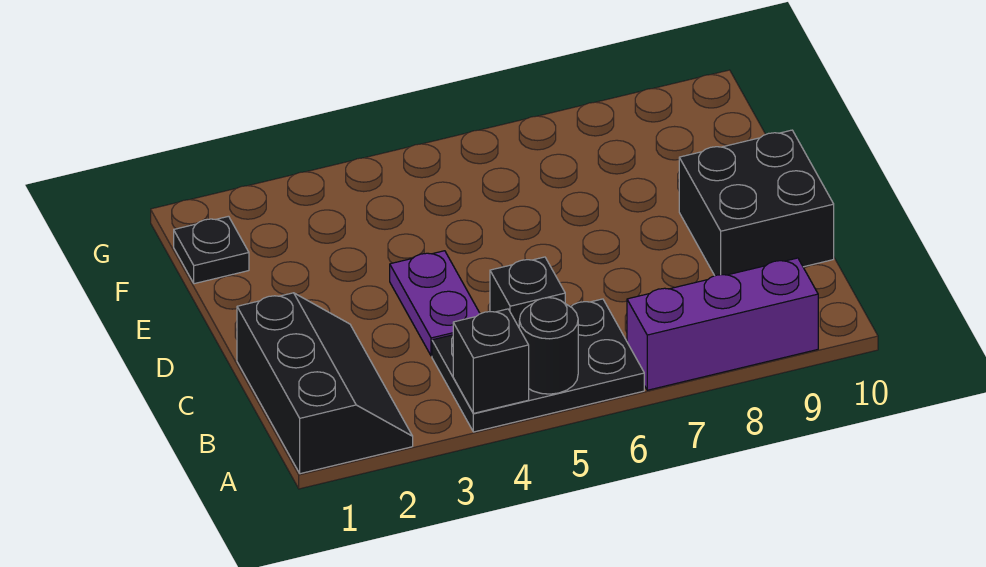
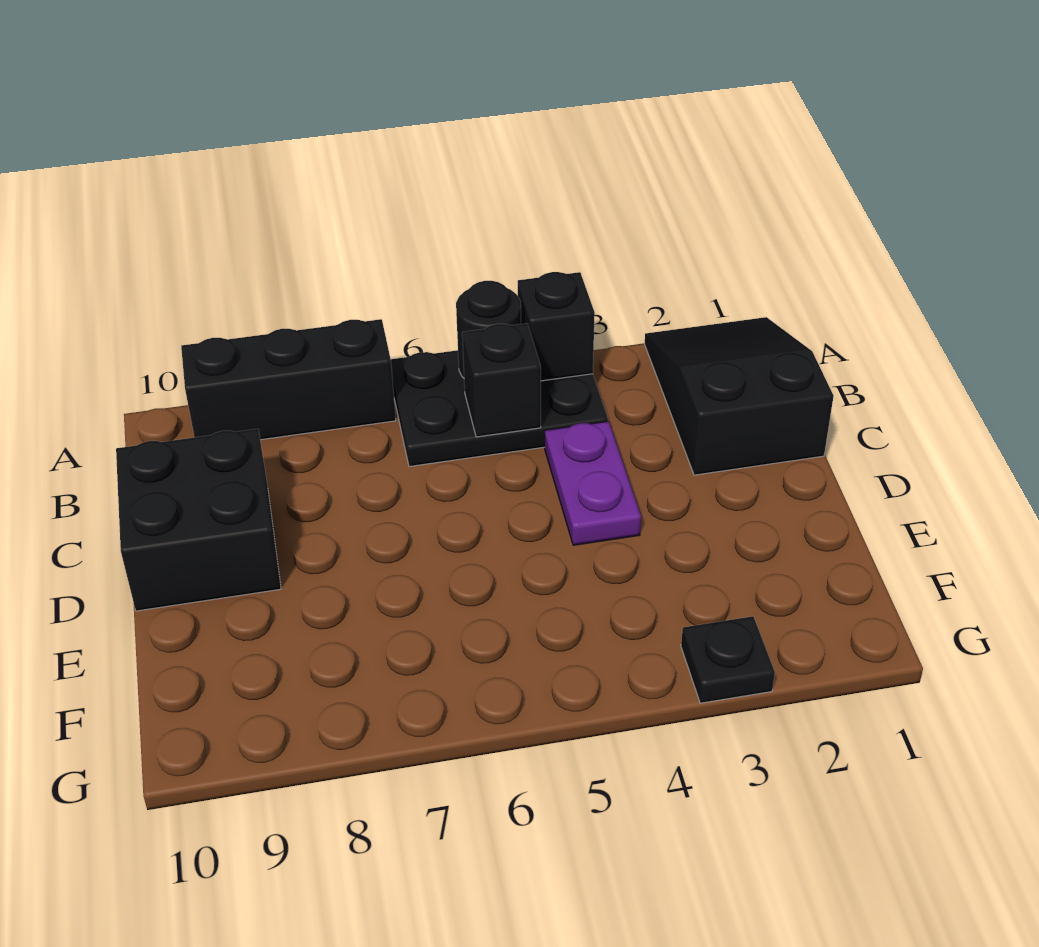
black 2x3 slope [237,293,413,474] -> black 2x3 slope turned to [645,317,834,475]
purple 1x3 brick [627,258,818,390] -> black 1x3 brick [181,319,396,440]
black 1x1 plate [174,216,249,284] -> black 1x1 plate moved to [681,616,775,703]

